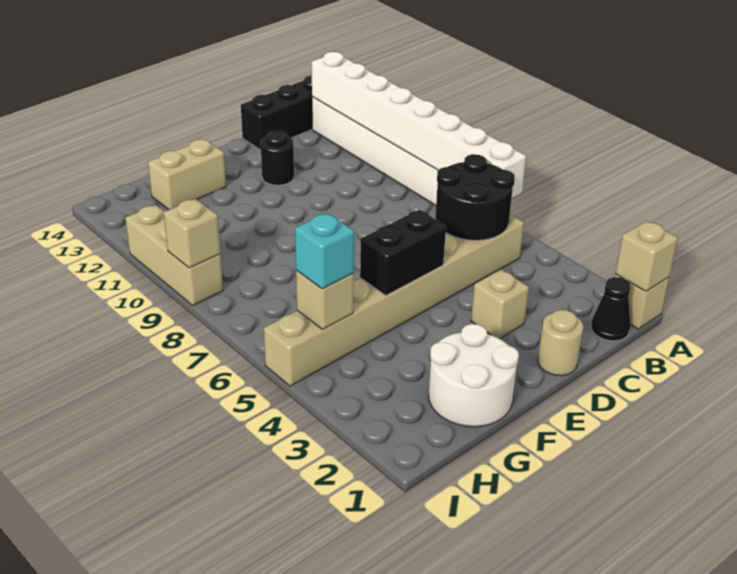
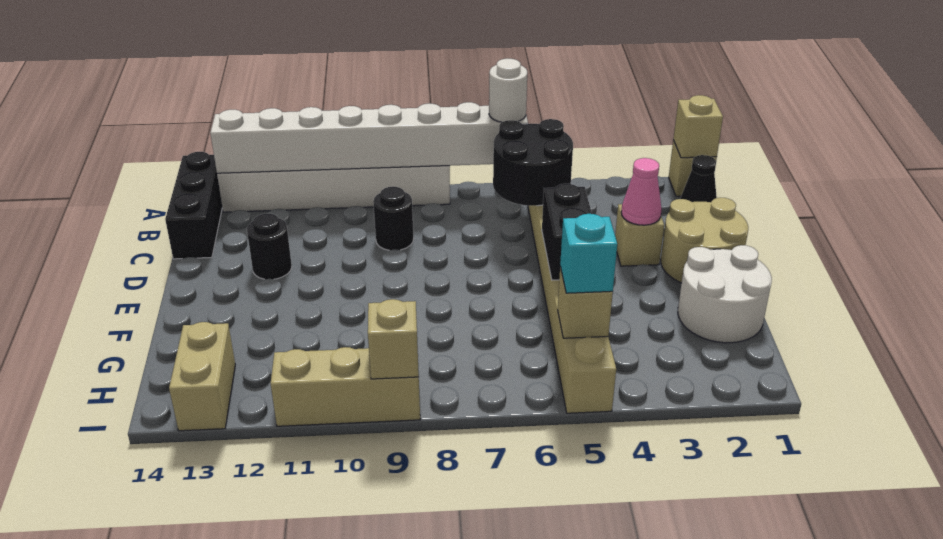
none -> white 1x1 round brick [489,58,527,122]
none -> black 1x1 round brick [373,187,414,250]
tan 1x1 round brick [538,310,583,376] -> tan 2x2 round brick [661,198,748,283]
none -> pink 1x1 cone [621,158,662,225]
tan 1x2 brick [148,139,226,210] -> tan 1x2 brick moved to [169,322,235,431]

